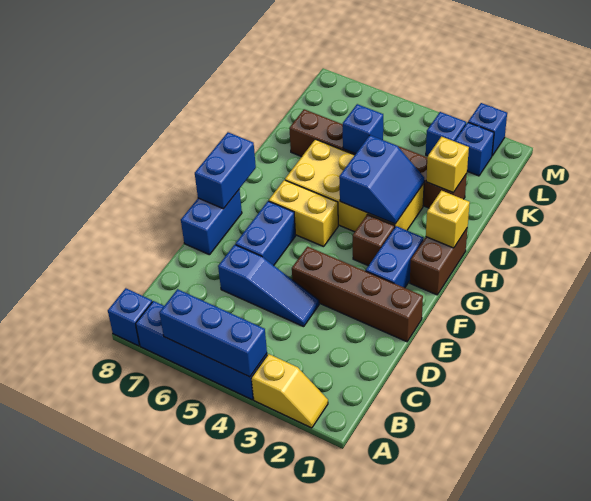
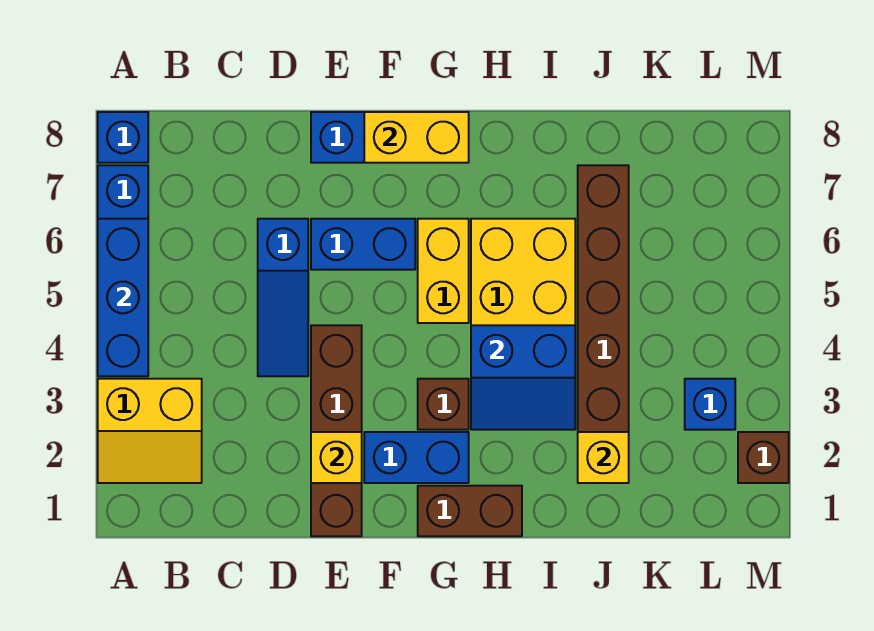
yellow 1x2 slope [251,354,328,428] -> yellow 2x2 slope [98,379,202,483]
blue 1x2 brick [195,132,256,209] -> yellow 1x2 brick [364,112,469,163]
yellow 1x1 brick [426,191,470,248] -> yellow 1x1 brick moved to [311,432,362,483]
blue 1x1 brick [343,104,383,154] -> none
blue 1x1 brick [455,122,494,176] -> none
blue 1x1 brick [468,103,507,156] -> brown 1x1 brick [738,432,789,483]

